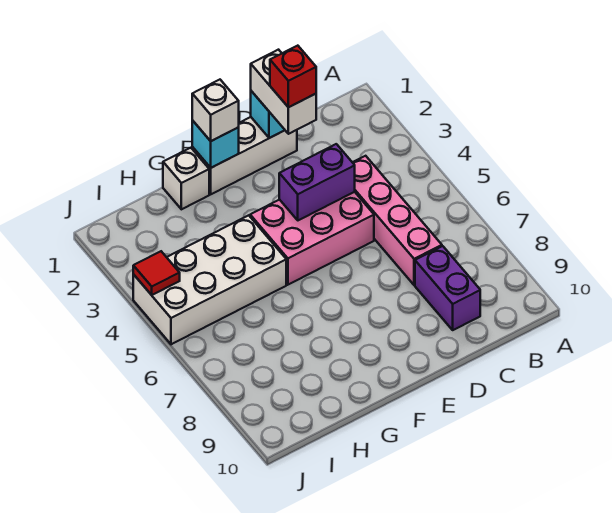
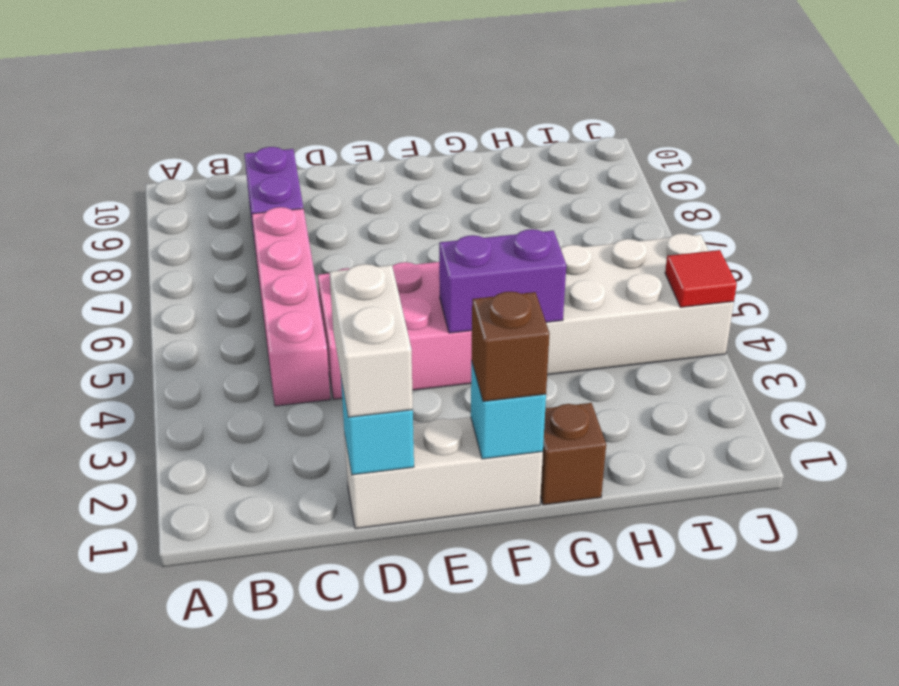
red 1x1 brick [270,46,316,107] -> none
purple 1x2 brick [279,144,355,220] -> purple 1x2 brick moved to [439,229,566,333]
white 1x1 brick [192,80,239,141] -> brown 1x1 brick [472,292,550,401]
white 1x1 brick [163,148,209,209] -> brown 1x1 brick [540,403,606,505]

